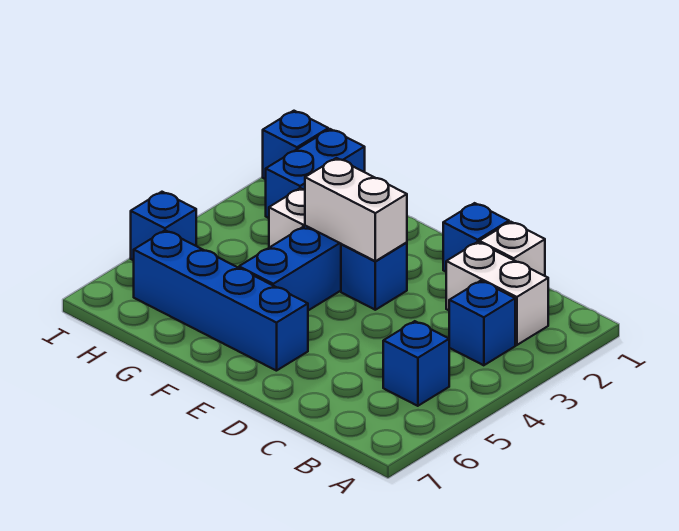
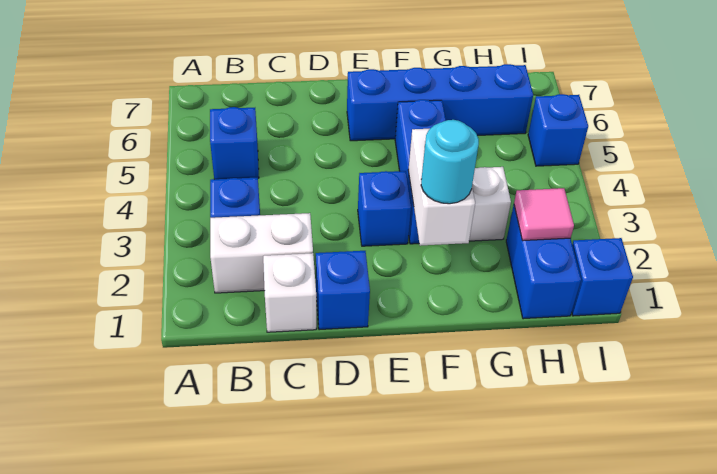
white 1x2 brick [305,158,407,261] -> white 1x2 brick turned to [408,129,475,246]
none -> cyan 1x1 round brick [421,120,479,204]
none -> pink 1x1 tile [514,188,574,241]

